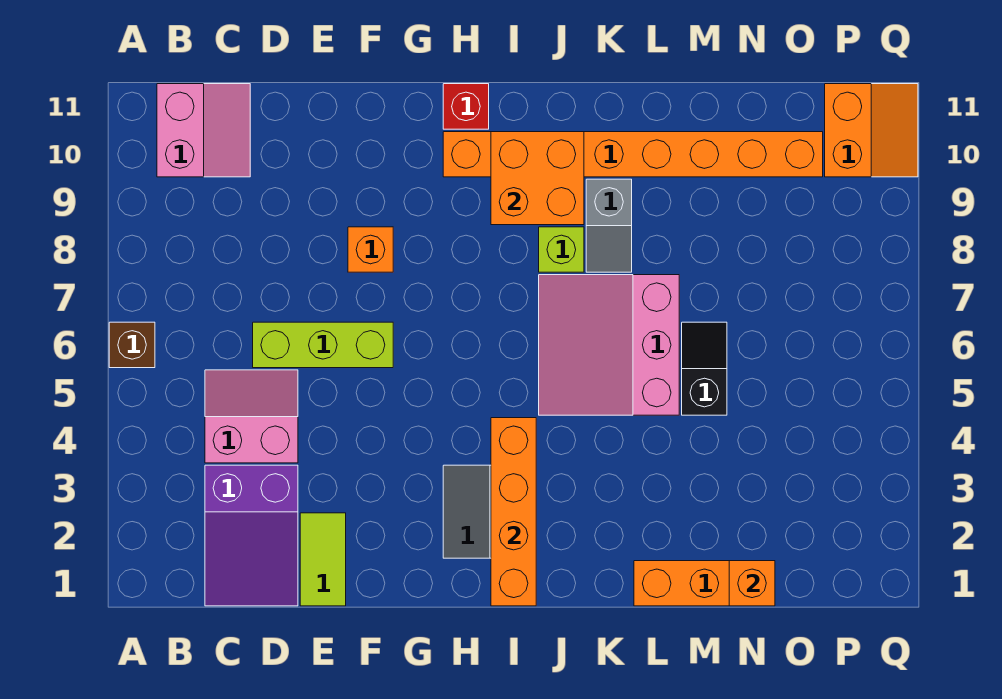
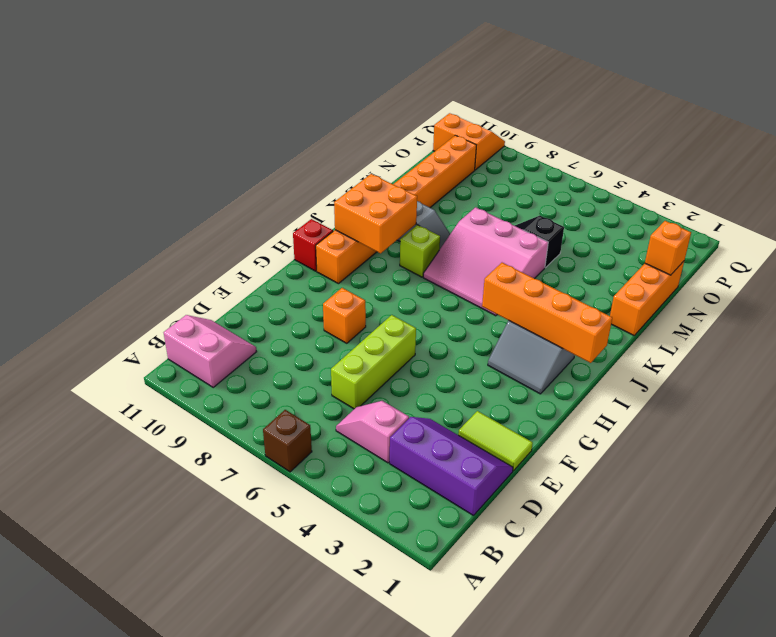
purple 2x3 slope [205,465,298,606] -> purple 2x3 slope turned to [390,417,513,516]
pink 2x2 slope [205,370,298,463] -> pink 1x2 slope [336,401,409,463]

